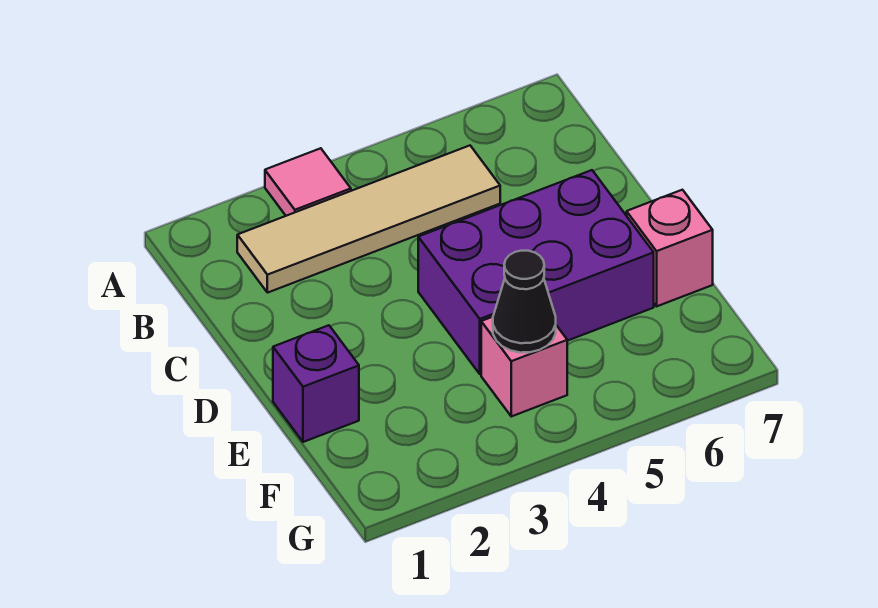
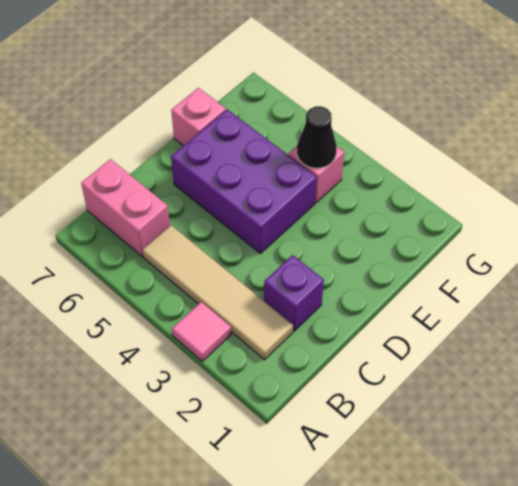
none -> pink 1x2 brick [81,159,170,257]
purple 1x1 brick [273,325,359,442] -> purple 1x1 brick moved to [264,255,324,331]

